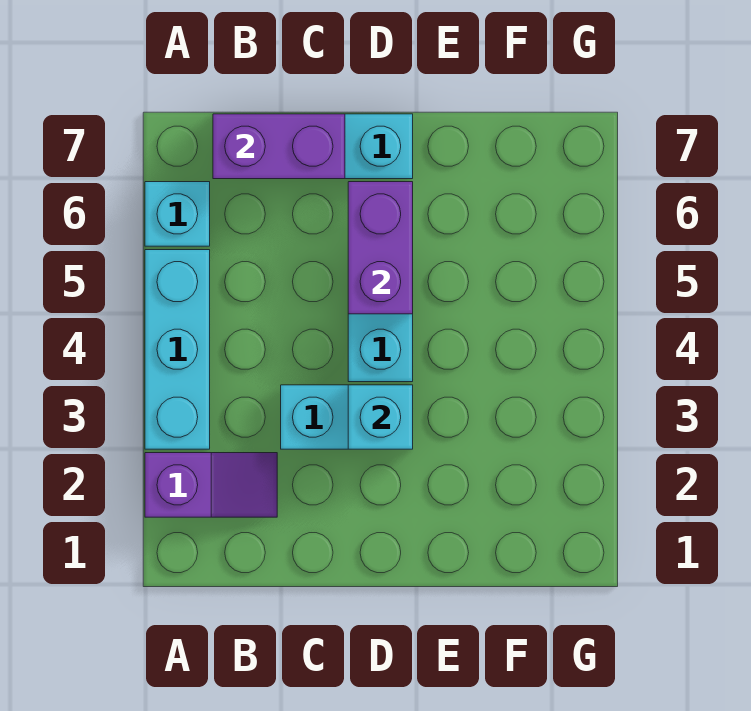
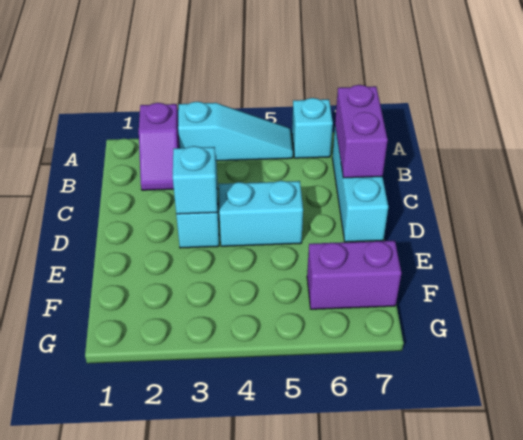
cyan 1x3 brick [145,250,210,449] -> cyan 1x3 slope [178,102,293,161]
purple 1x2 brick [348,182,413,314] -> purple 1x2 brick moved to [307,241,401,309]

